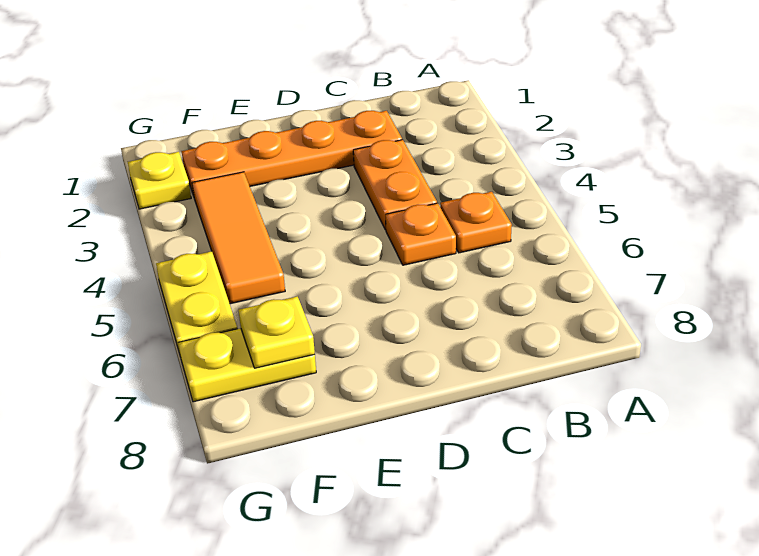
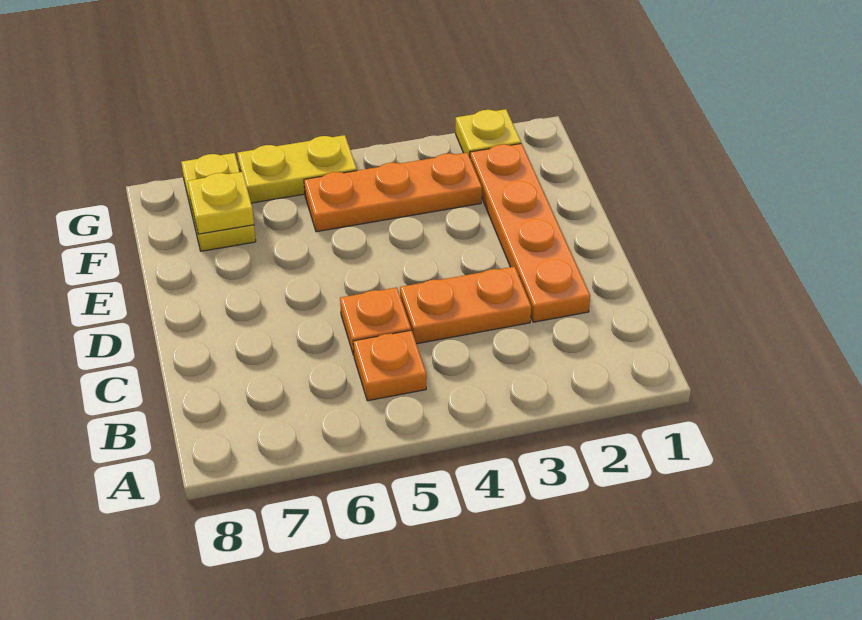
orange 1x3 tile [192,172,285,304] -> orange 1x3 plate [304,153,482,232]

